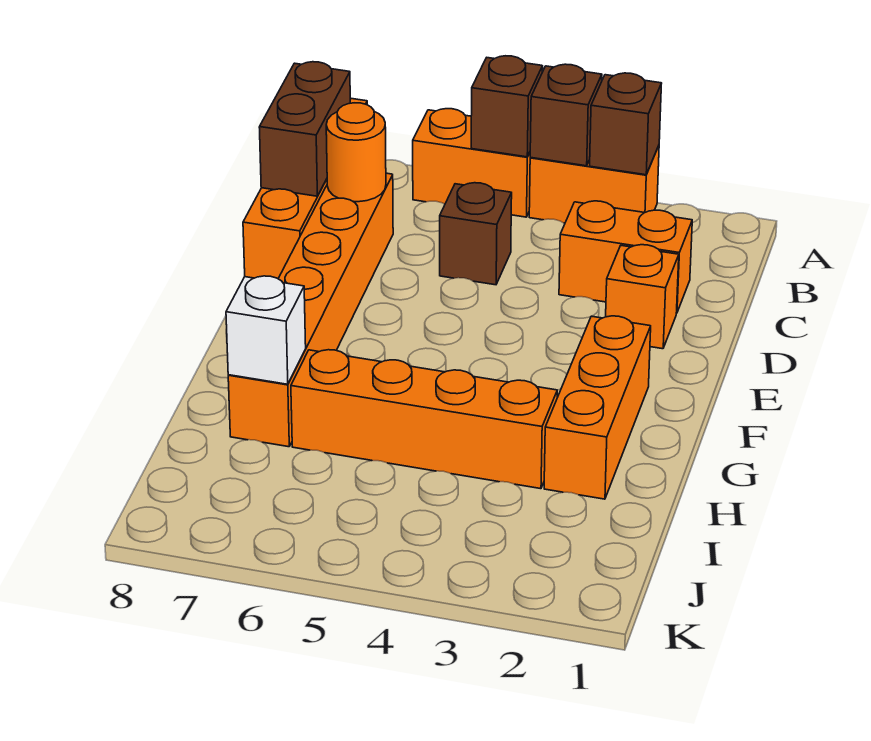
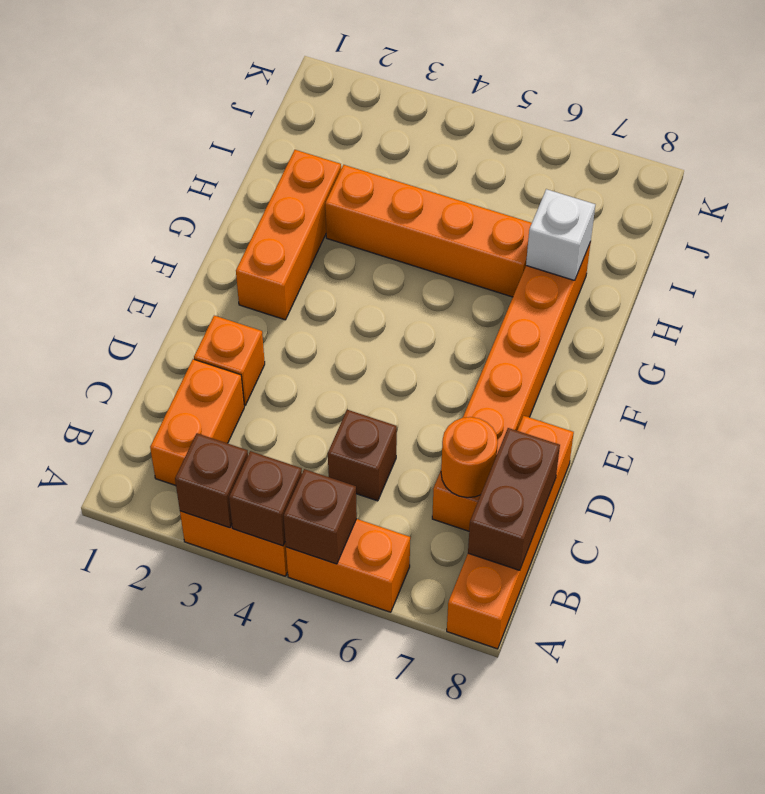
orange 1x2 brick [559,201,692,313] -> orange 1x2 brick turned to [150,359,244,486]

